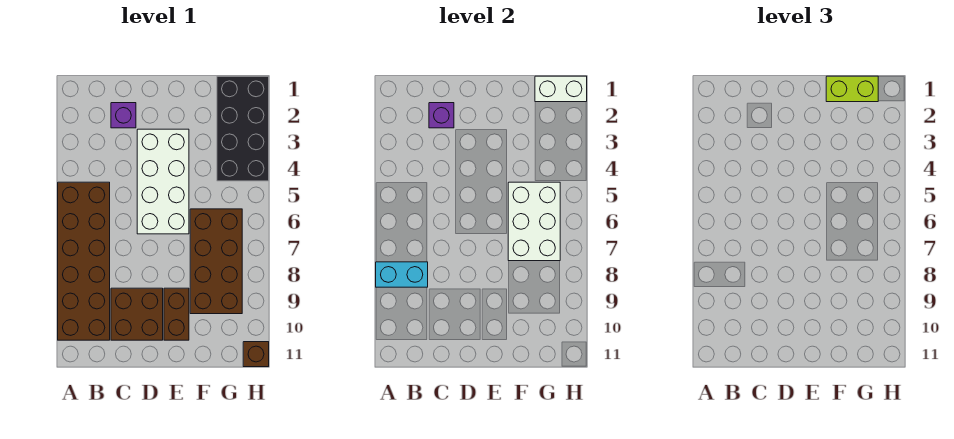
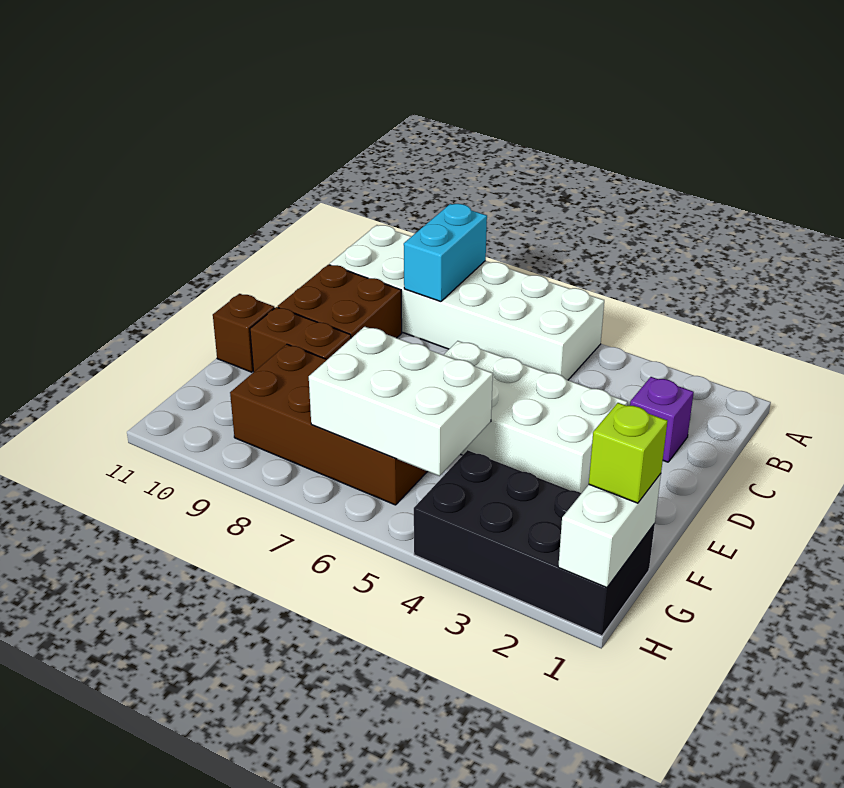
brown 2x6 brick [58,182,110,340] -> white 2x6 brick [330,225,604,380]
purple 1x1 brick [429,103,454,128] -> none
lime 1x2 brick [826,76,878,102] -> lime 1x1 brick [589,403,668,503]
brown 1x1 brick [243,342,269,367] -> brown 1x1 brick moved to [213,294,274,372]

